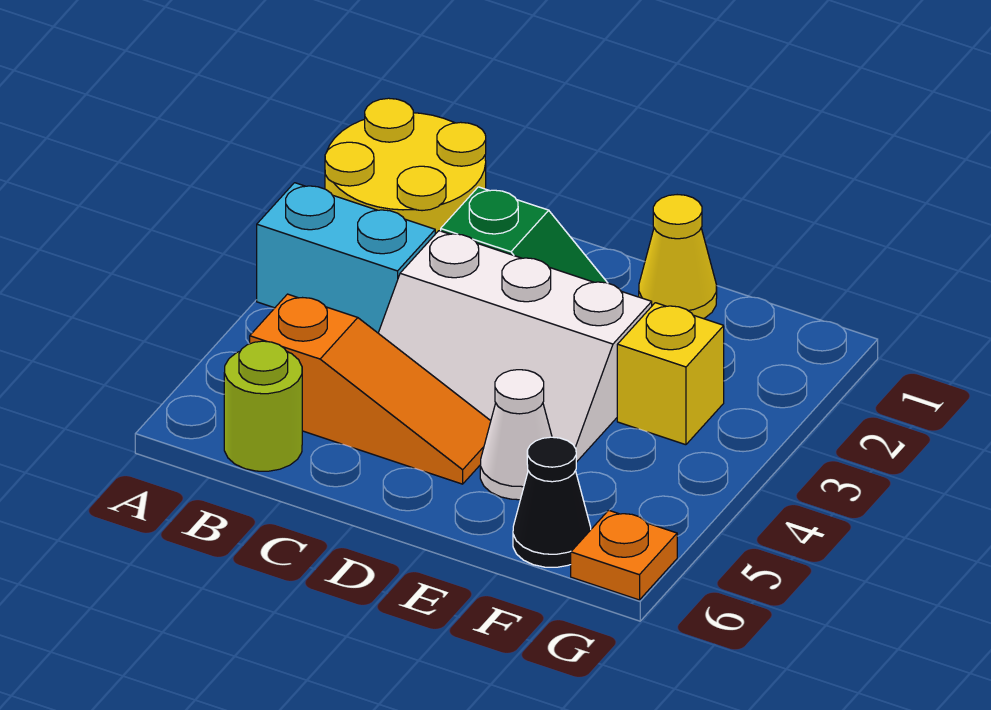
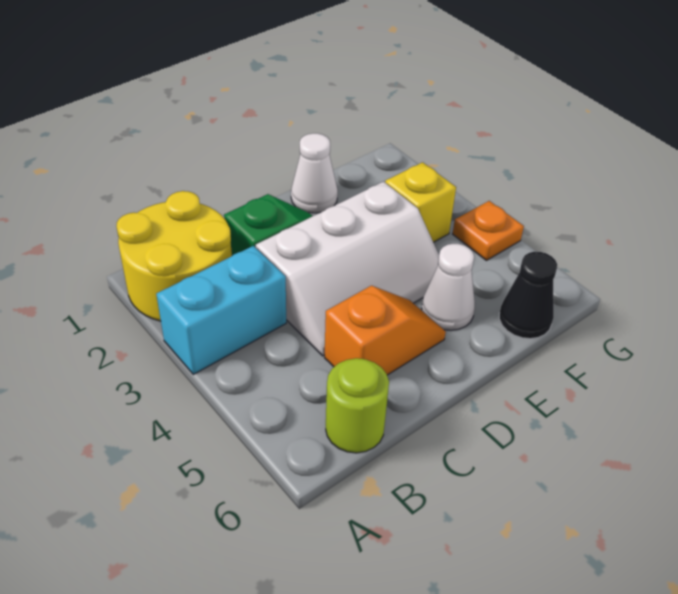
orange 1x3 slope [250,294,491,484] -> orange 1x2 slope [325,286,446,375]
yellow 1x1 cone [639,195,717,319] -> white 1x1 cone [291,133,338,213]
orange 1x1 plate [571,510,677,600] -> orange 1x1 plate moved to [453,201,524,260]

